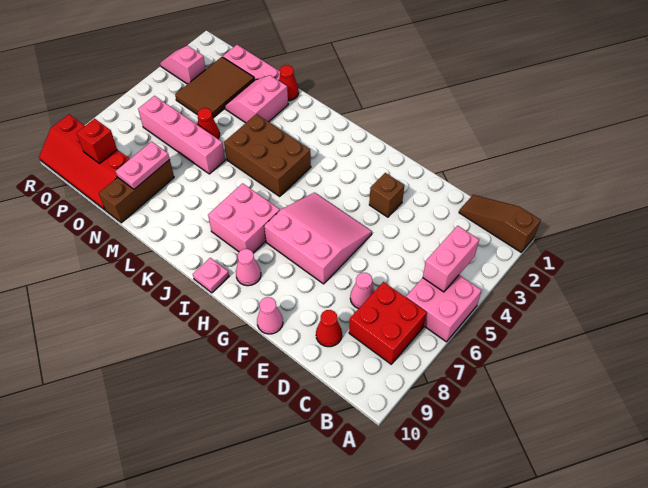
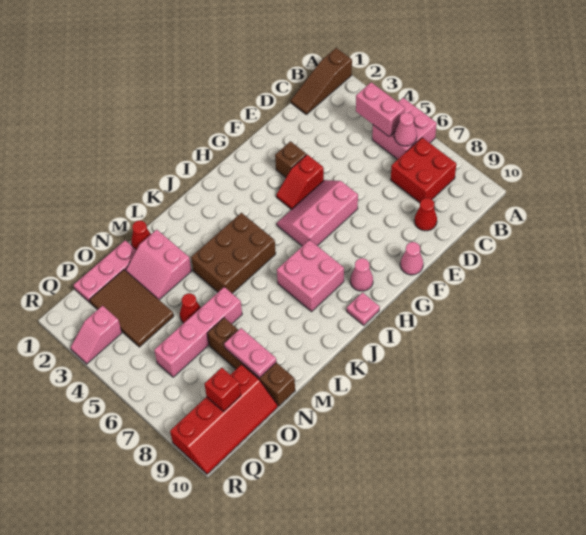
pink 1x1 cone [350,273,374,309] -> pink 1x1 cone moved to [395,113,417,146]
none -> red 1x2 slope [276,155,324,210]
pink 3x3 slope [264,193,372,284] -> pink 2x3 slope [277,180,358,246]
brown 1x3 brick [99,160,174,223] -> brown 1x4 brick [207,318,295,406]

